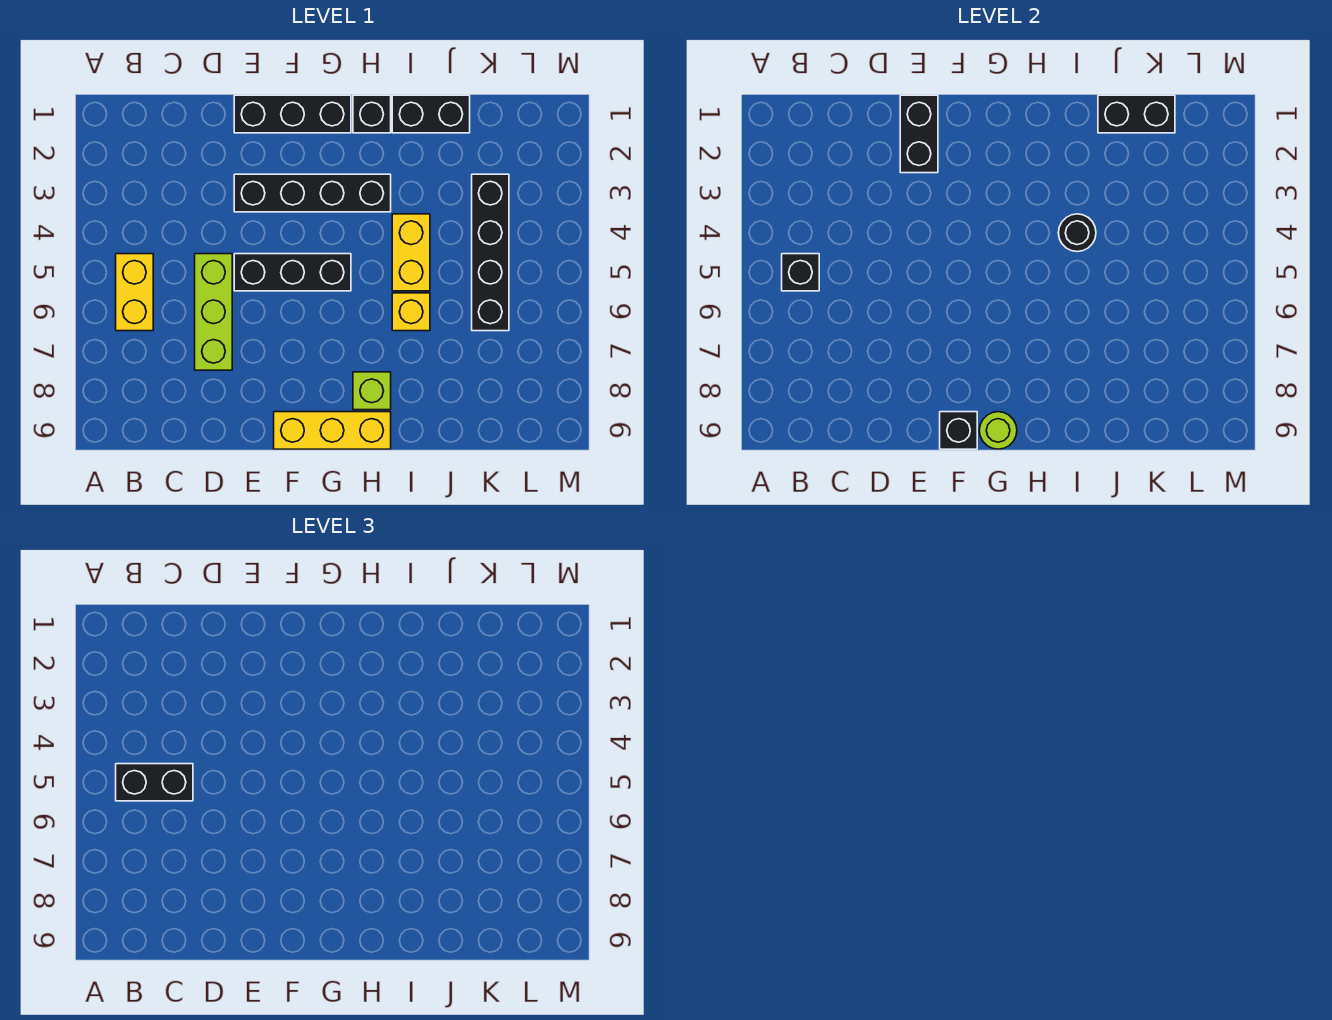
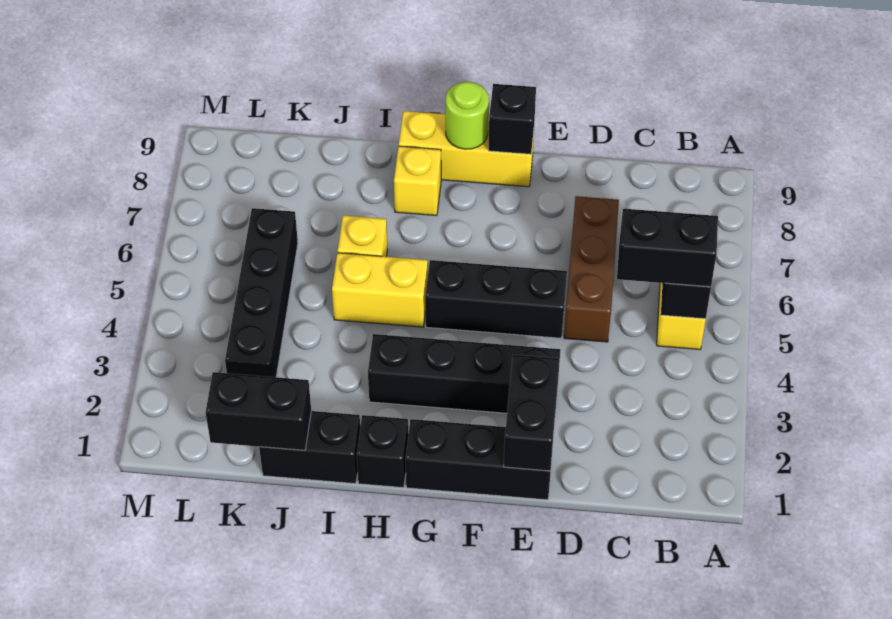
lime 1x3 brick [195,254,232,370] -> brown 1x3 brick [564,196,619,342]
lime 1x1 brick [353,372,391,410] -> yellow 1x1 brick [394,146,441,216]
yellow 1x2 brick [392,214,430,291] -> yellow 1x2 brick turned to [332,253,428,327]
black 1x1 round brick [1058,214,1096,252] -> none

